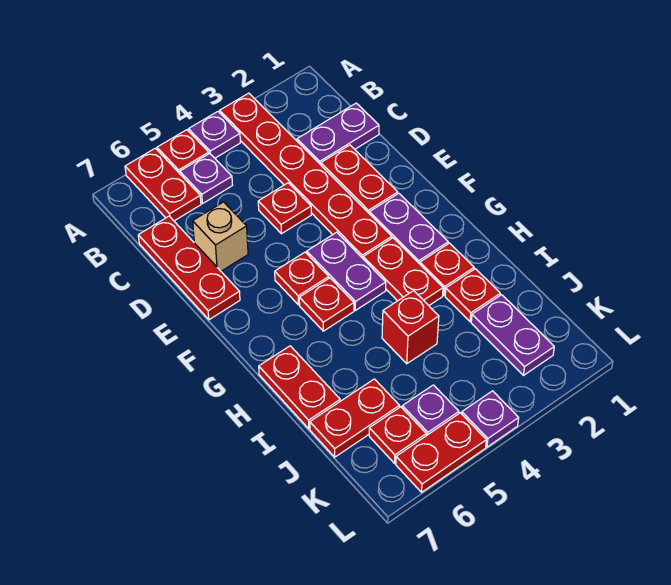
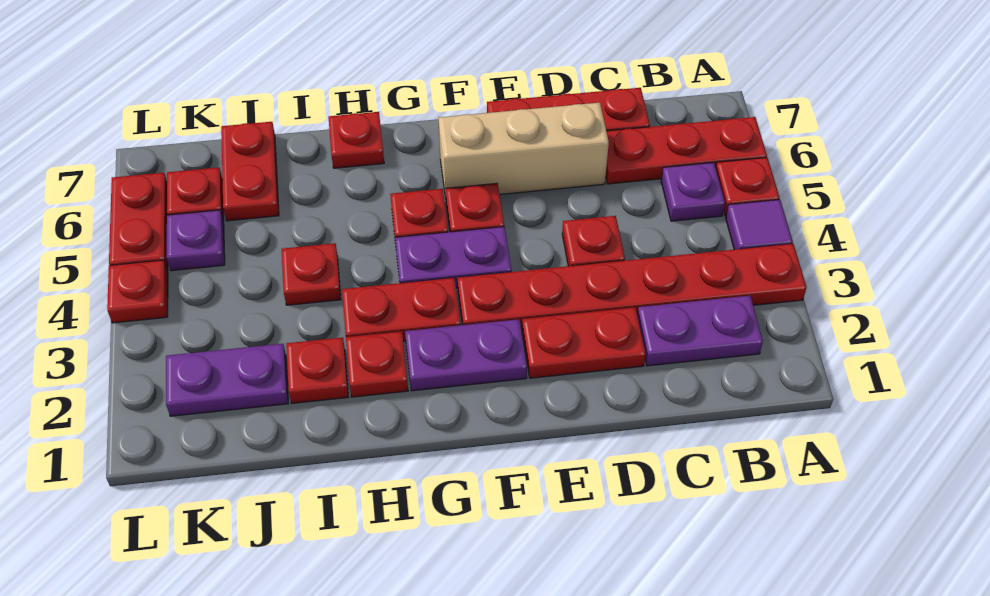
purple 1x1 plate [189,112,240,158] -> purple 1x1 tile [726,200,793,250]
red 1x2 plate [125,148,201,221] -> red 1x3 plate [606,117,767,184]
purple 1x2 plate [297,103,379,165] -> purple 1x2 plate turned to [637,296,763,366]
tan 1x1 brick [193,202,248,271] -> tan 1x3 brick [439,103,609,197]
red 1x2 plate [259,346,340,429] -> red 1x1 plate [329,112,384,168]
red 1x1 brick [382,291,439,364] -> red 1x1 plate [282,243,341,305]
purple 1x1 plate [462,391,519,447] -> red 1x1 plate [107,260,168,323]

